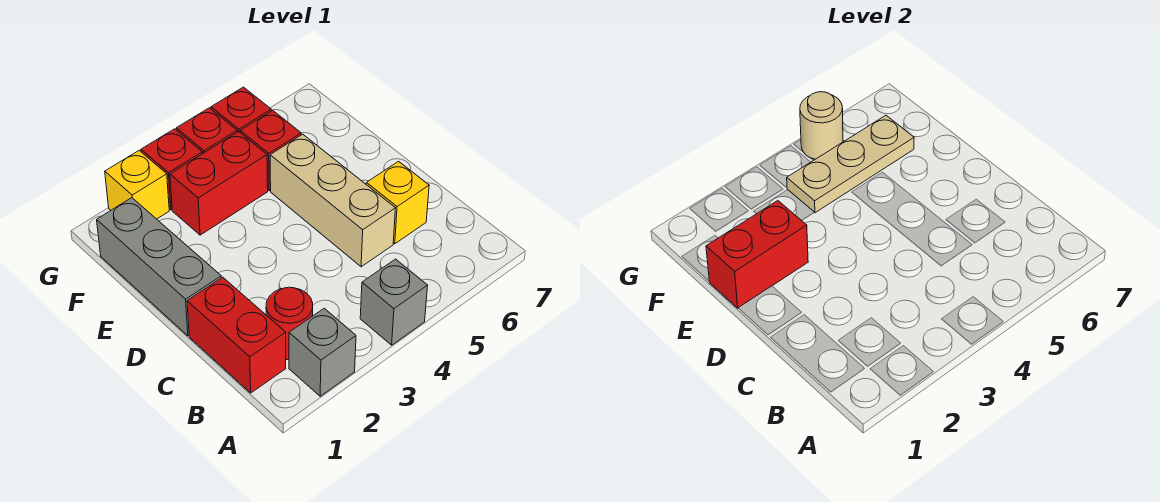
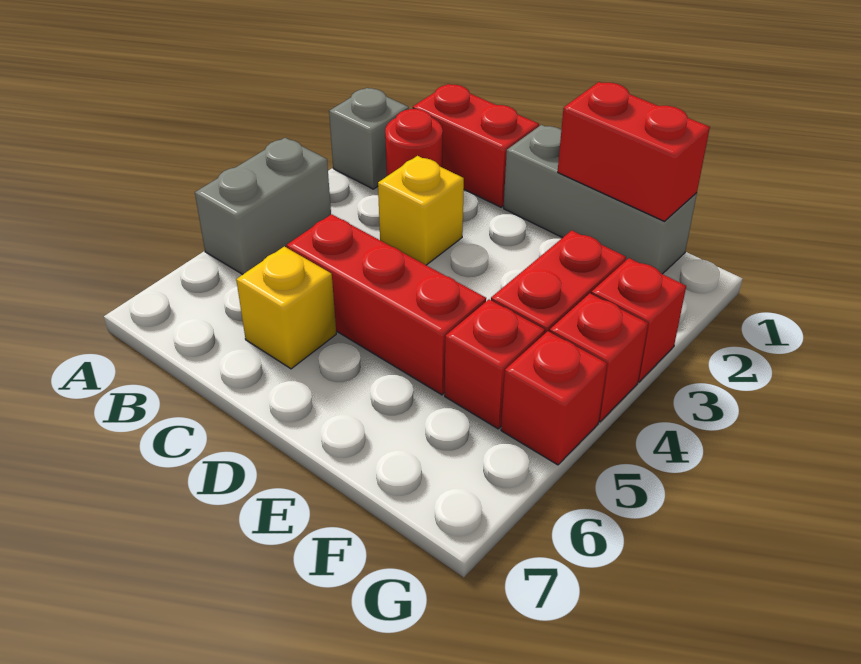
grey 1x1 brick [360,259,428,345] -> grey 1x2 brick [195,138,331,275]
tan 1x3 brick [270,134,395,267] -> red 1x3 brick [287,214,486,395]
red 1x2 brick [706,201,808,308] -> red 1x2 brick turned to [558,82,710,221]
tan 1x3 plate [787,115,914,213] -> none
yellow 1x1 brick [105,151,169,219] -> yellow 1x1 brick moved to [378,156,464,265]
tan 1x1 round brick [800,92,843,159] -> none

